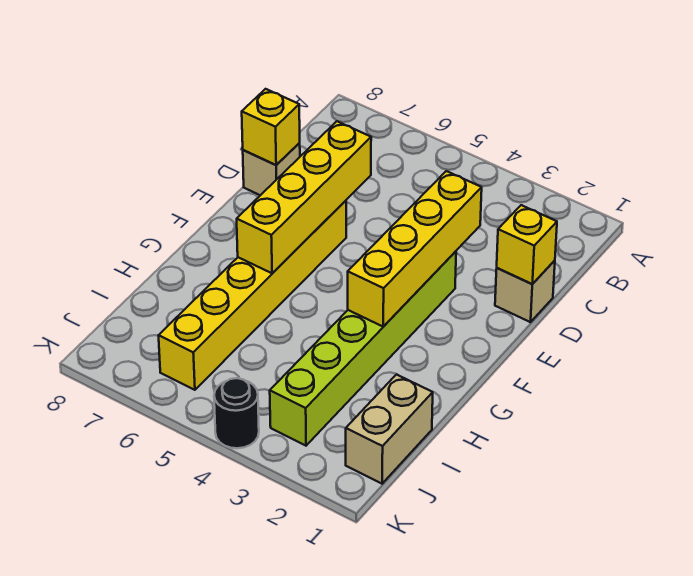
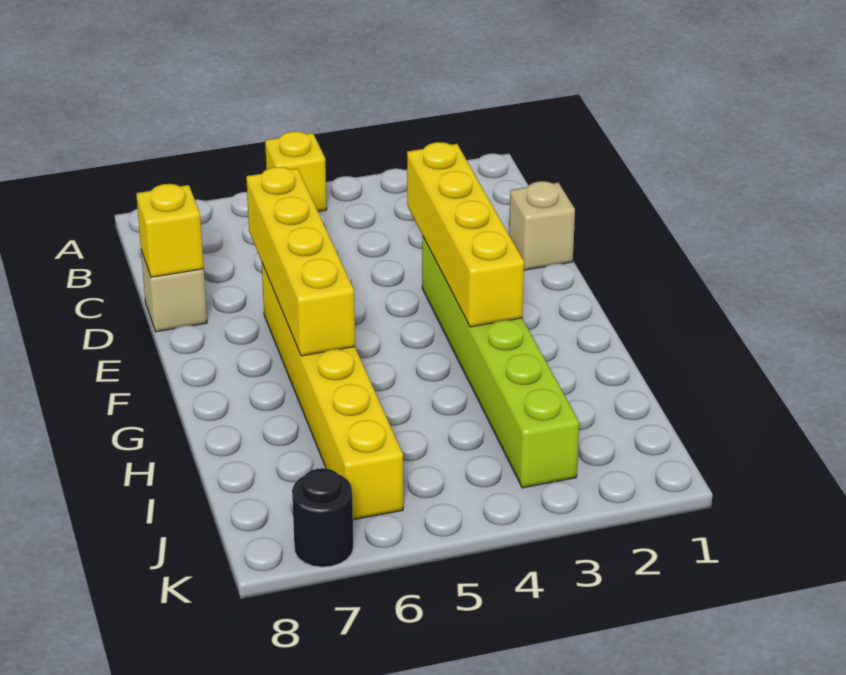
yellow 1x1 brick [497,205,557,284] -> yellow 1x1 brick moved to [265,131,327,211]
tan 1x2 brick [346,375,433,484] -> none
black 1x1 round brick [214,378,259,448] -> black 1x1 round brick moved to [292,468,353,567]

